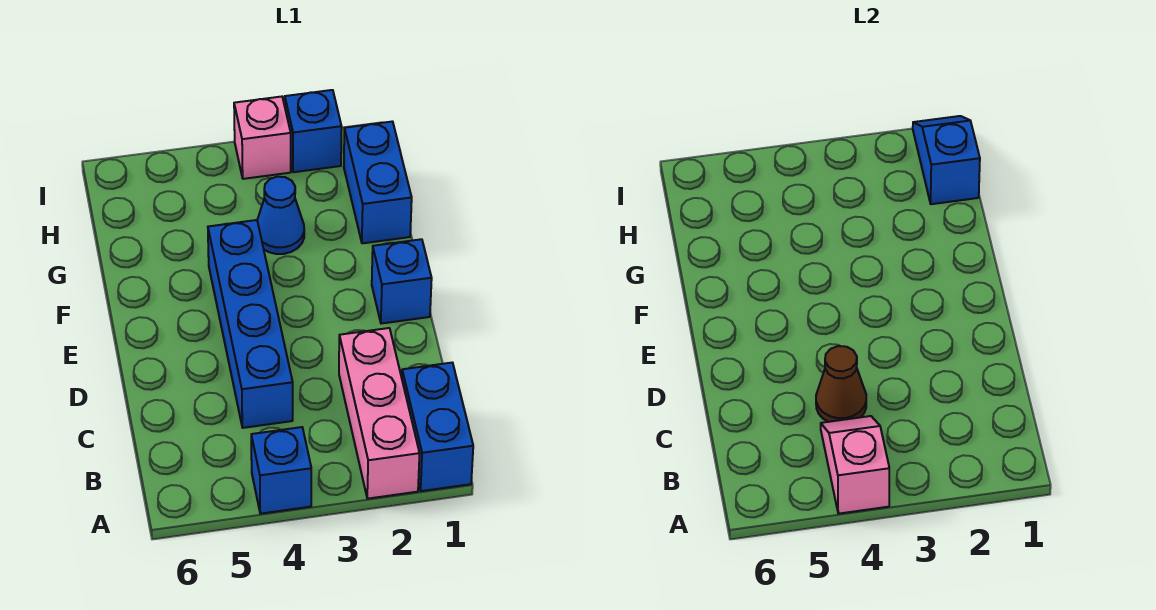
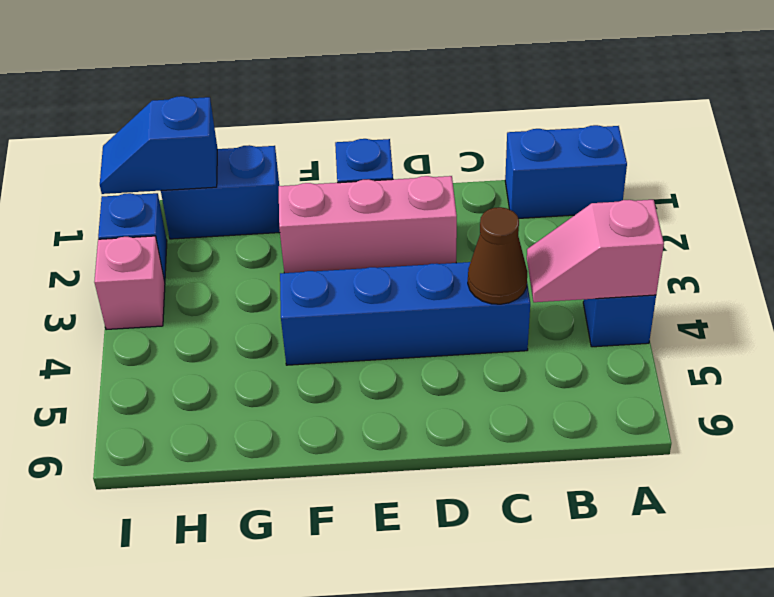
pink 1x3 brick [339,328,420,499] -> pink 1x3 brick moved to [279,176,457,273]
blue 1x1 cone [257,177,304,254] -> none

